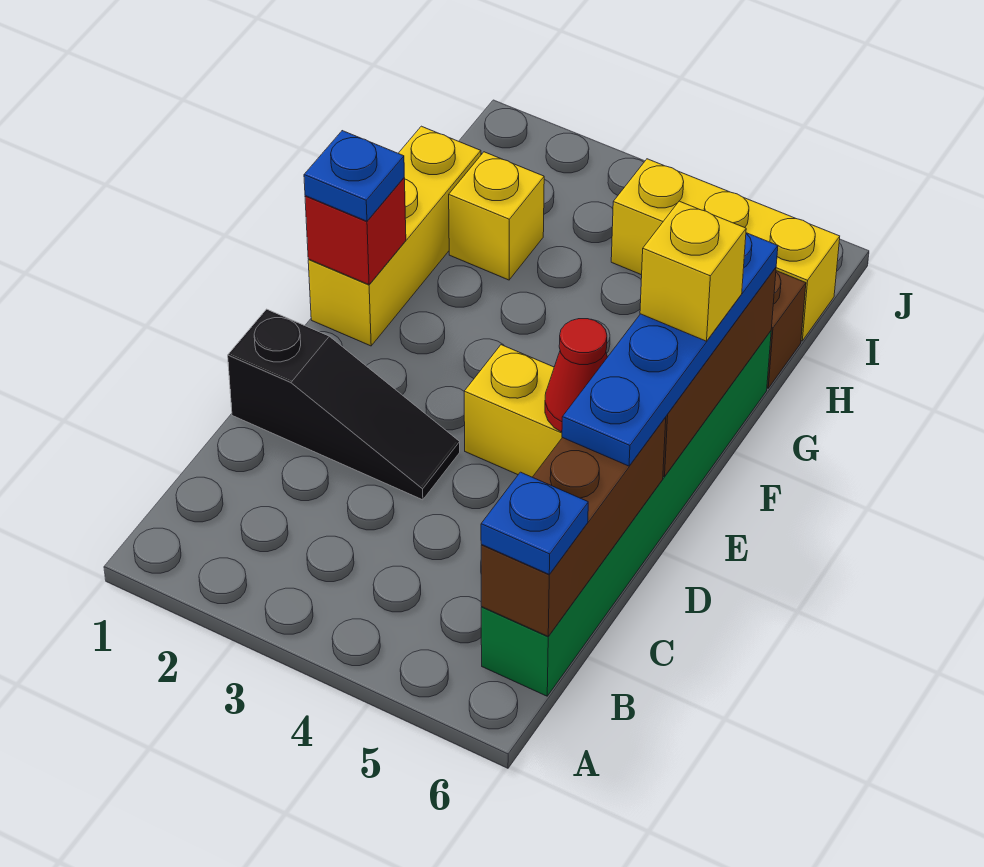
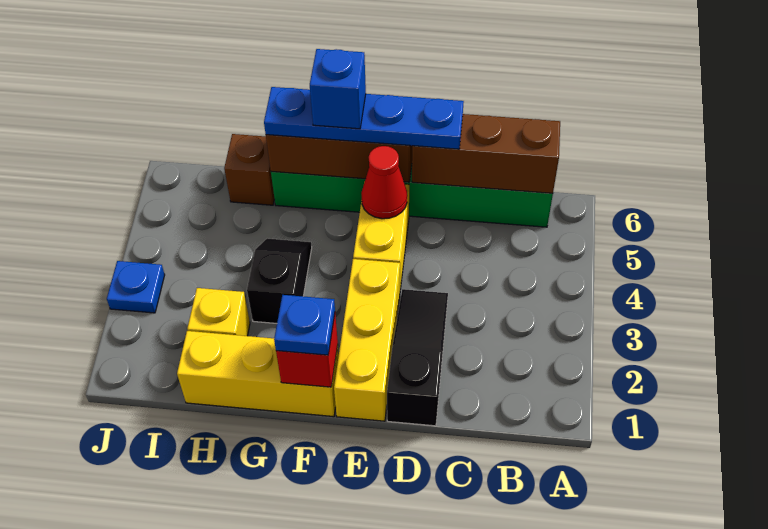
blue 1x1 plate [481,472,588,574] -> blue 1x1 plate moved to [107,261,165,313]
yellow 1x1 brick [640,201,746,341] -> blue 1x1 brick [310,49,366,129]
none -> black 1x2 slope [247,238,312,323]
yellow 1x3 brick [611,159,840,341] -> yellow 1x3 brick moved to [334,259,400,421]

